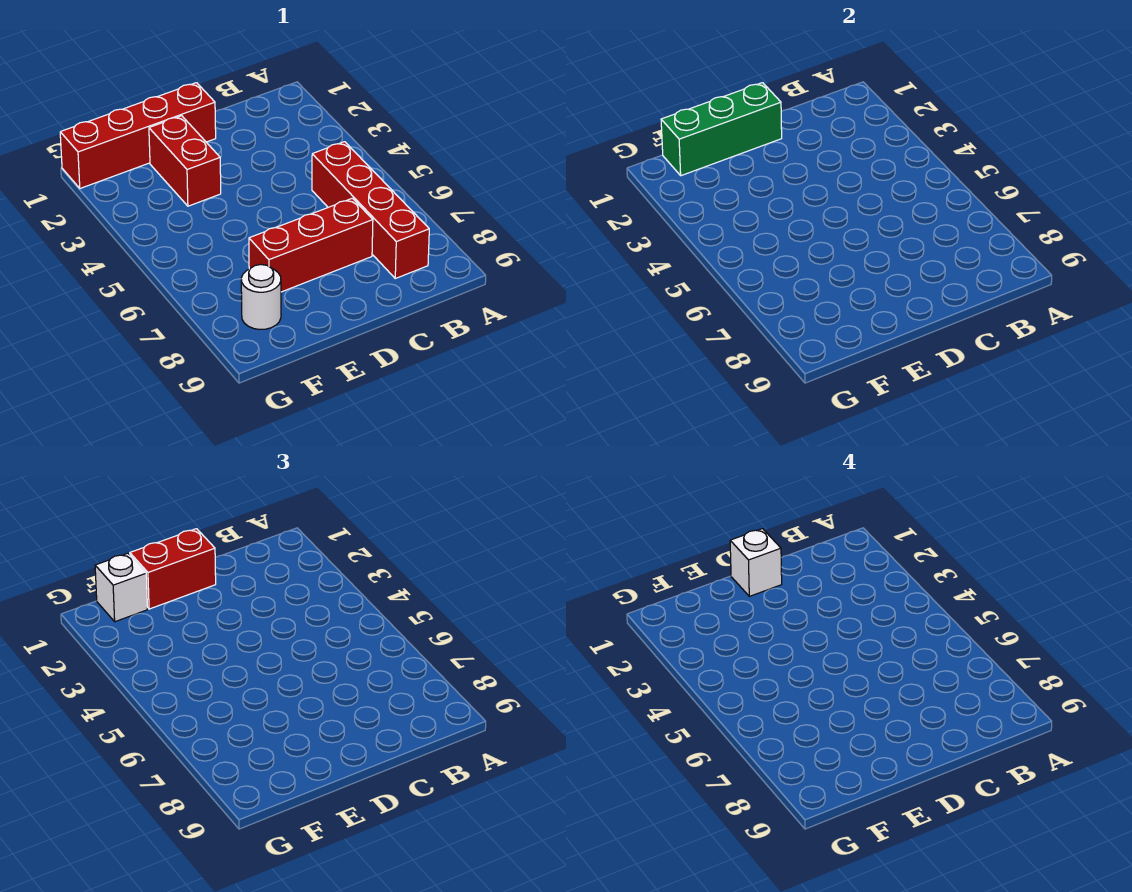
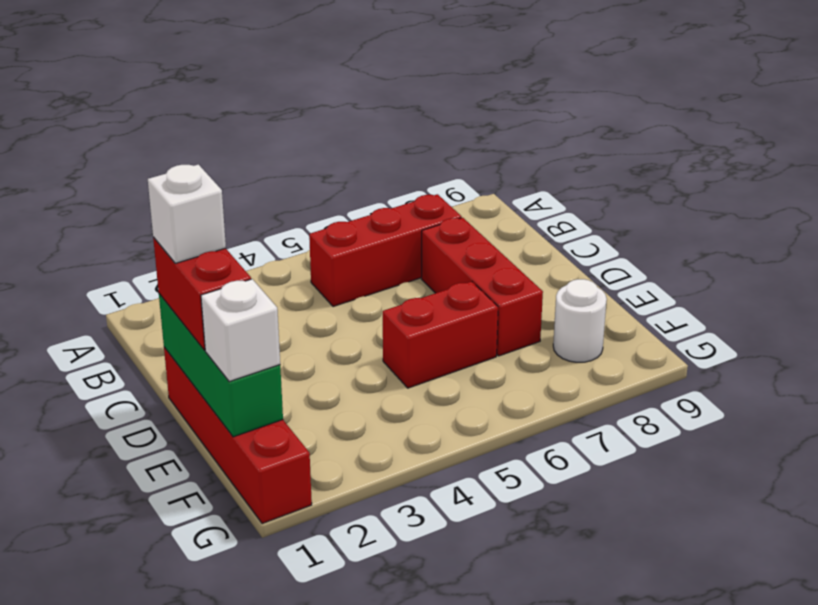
red 1x4 brick [312,142,429,278] -> red 1x3 brick [309,194,462,307]
red 1x2 brick [149,116,221,206] -> red 1x2 brick moved to [383,281,498,388]

